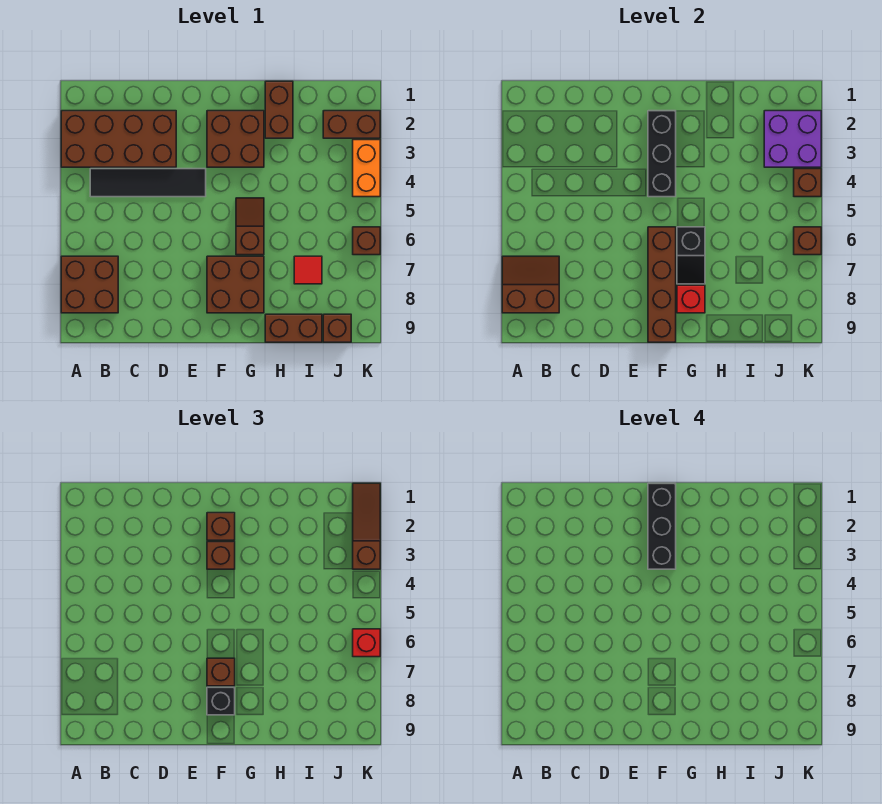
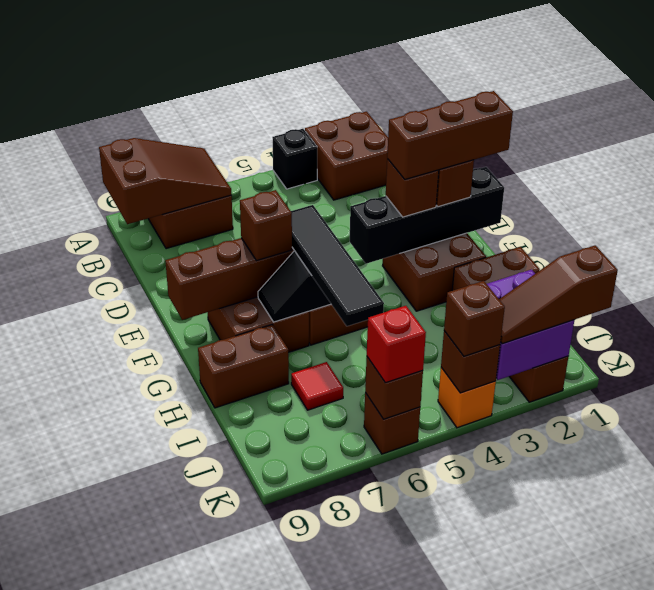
brown 2x4 brick [61,111,176,167] -> brown 2x2 brick [305,112,388,200]
brown 2x2 slope [502,256,559,313] -> brown 2x3 slope [99,138,232,224]
black 1x4 tile [90,169,206,197] -> black 1x4 tile moved to [291,205,384,326]
black 1x3 brick [648,483,676,569] -> brown 1x3 brick [387,91,513,180]
black 1x3 brick [648,111,676,197] -> black 1x4 brick [350,167,504,264]
black 1x1 brick [207,687,235,715] -> black 1x1 brick moved to [272,129,317,189]
red 1x1 brick [677,285,705,313] -> none
brown 1x2 brick [265,314,322,342] -> brown 1x2 brick turned to [198,325,289,408]
brown 1x1 brick [323,314,351,342] -> brown 1x1 brick moved to [444,281,505,356]
brown 1x3 slope [353,483,380,569] -> brown 1x3 slope turned to [499,245,618,344]
orange 1x2 brick [353,140,380,197] -> orange 1x1 brick [438,368,496,428]

